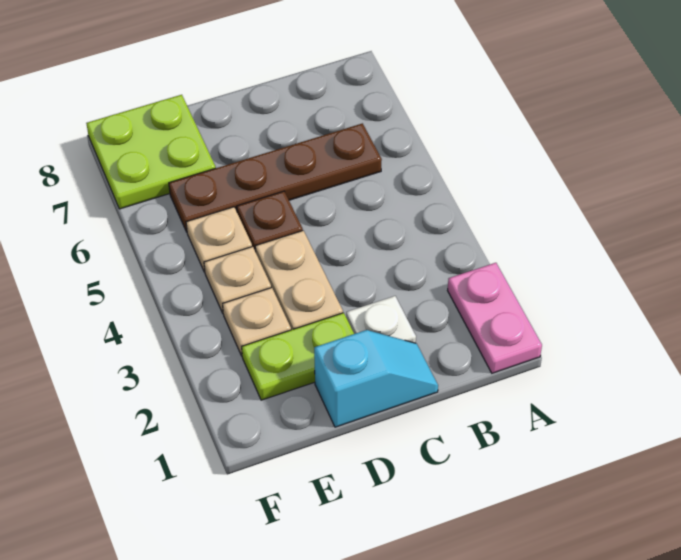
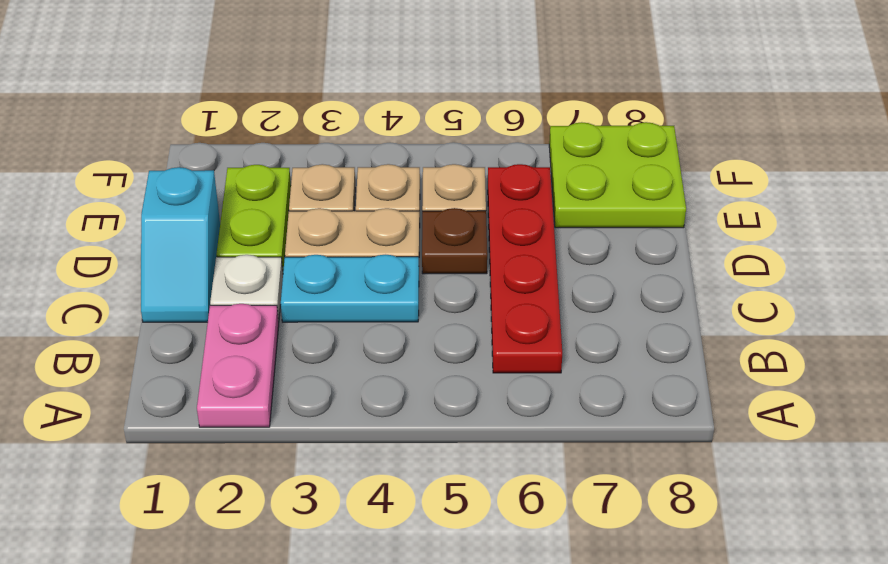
pink 1x2 plate [448,263,542,373] -> pink 1x2 plate turned to [197,304,279,427]
brown 1x4 plate [169,123,382,232] -> red 1x4 plate [488,164,562,373]
none -> cyan 1x2 plate [281,255,419,322]

